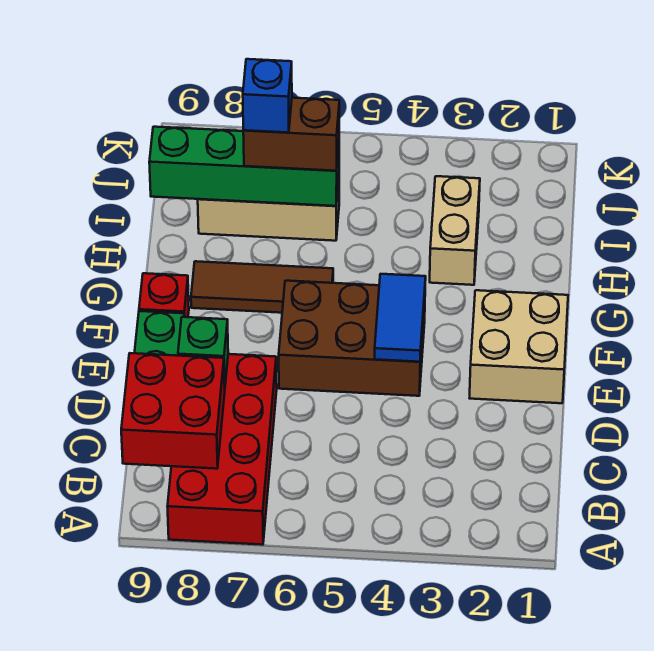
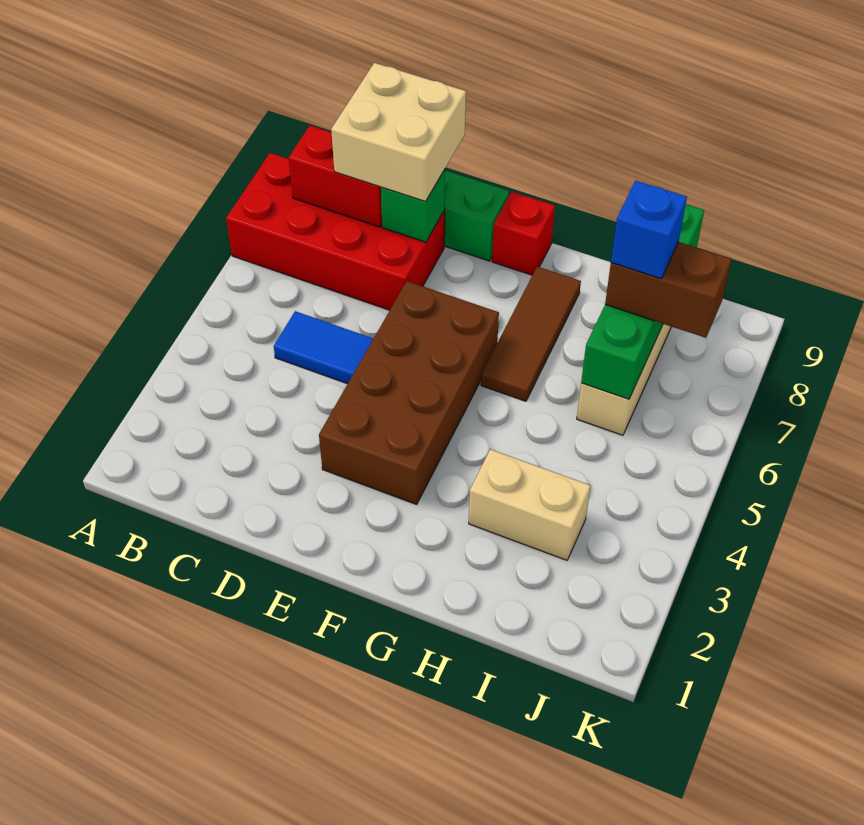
red 2x2 brick [121,353,225,469] -> red 1x2 brick [289,126,382,227]
tan 2x2 brick [470,290,568,403] -> tan 2x2 brick moved to [331,63,466,201]
brown 2x3 brick [279,281,425,396] -> brown 2x4 brick [319,281,499,504]
blue 1x2 tile [375,274,426,362] -> blue 1x2 tile moved to [274,311,373,384]
brown 1x2 brick [243,98,339,171] -> brown 1x2 brick turned to [605,242,732,338]

